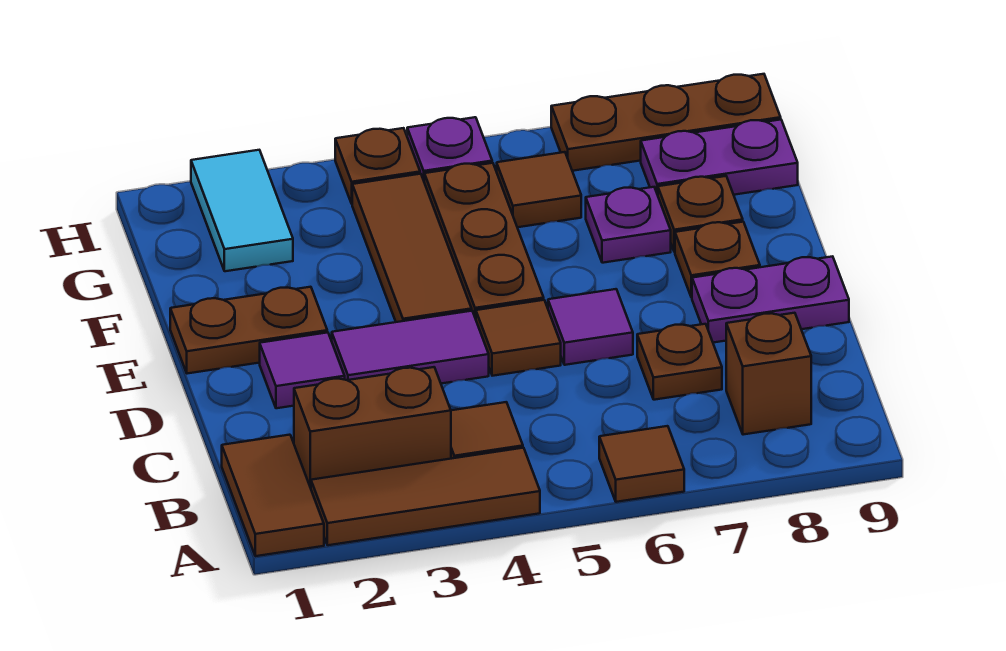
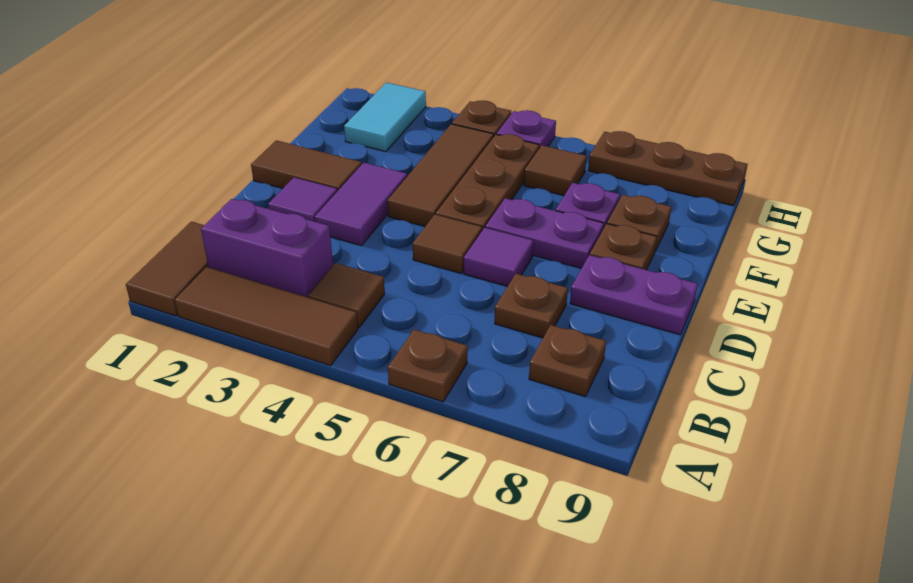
brown 1x1 tile [599,426,684,502] -> brown 1x1 plate [388,330,468,402]
brown 1x2 brick [294,367,451,488] -> purple 1x2 brick [201,199,333,297]
brown 1x1 brick [726,313,811,435] -> brown 1x1 plate [529,325,606,397]
purple 1x2 tile [332,311,489,384] -> purple 1x2 tile turned to [315,163,407,246]
brown 1x2 plate [170,287,327,374] -> brown 1x2 tile [251,140,362,191]
purple 1x2 plate [641,120,798,195] -> purple 1x2 plate moved to [486,198,604,269]

